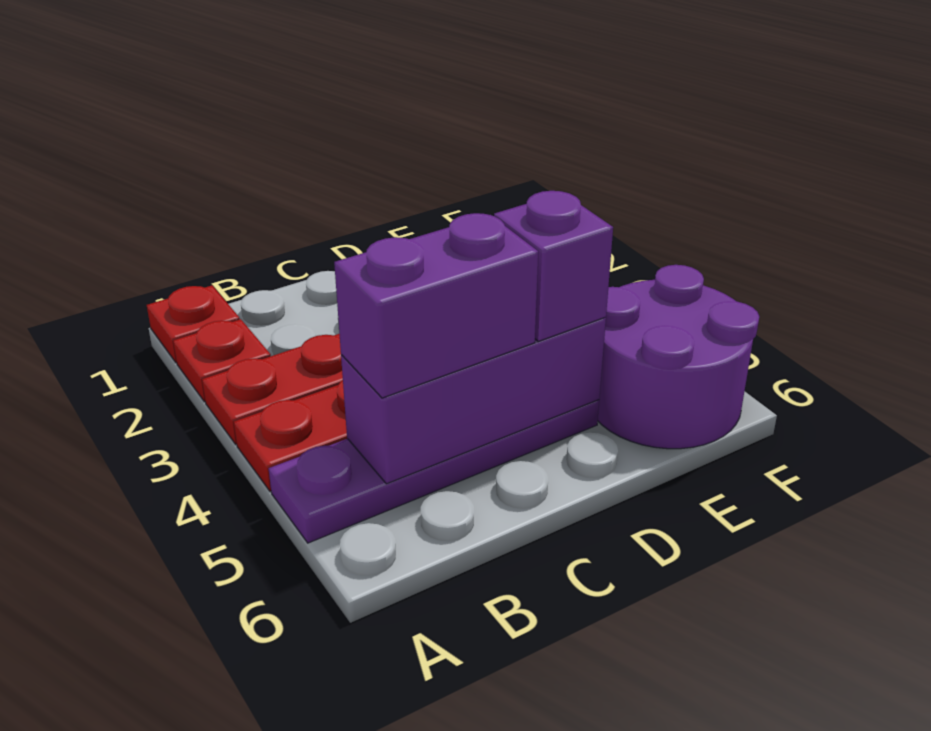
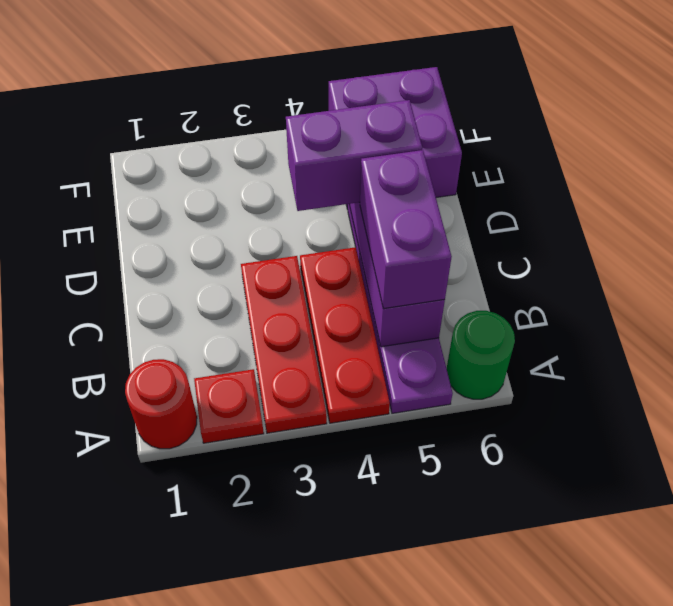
red 1x1 plate [147,286,240,363] -> red 1x1 round brick [125,359,197,449]
none -> green 1x1 round brick [447,311,515,399]
purple 1x1 brick [494,191,613,341] -> purple 1x2 brick [286,100,422,211]
purple 2x2 round brick [598,265,759,449] -> purple 2x2 brick [329,67,462,210]

